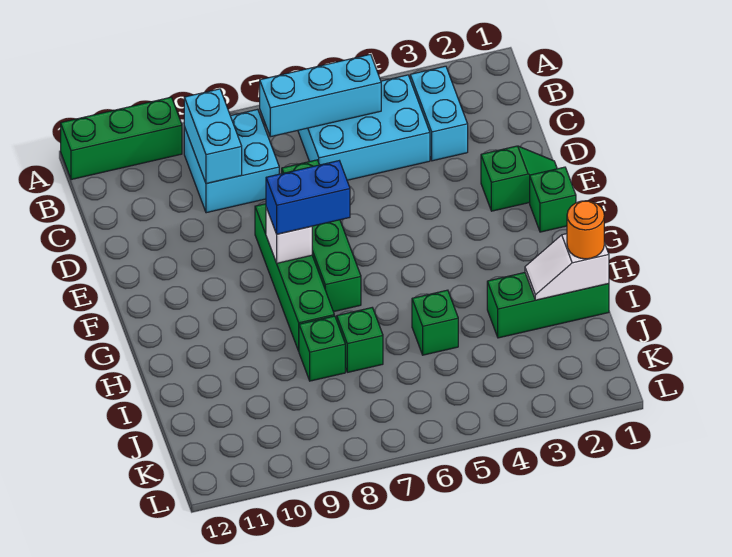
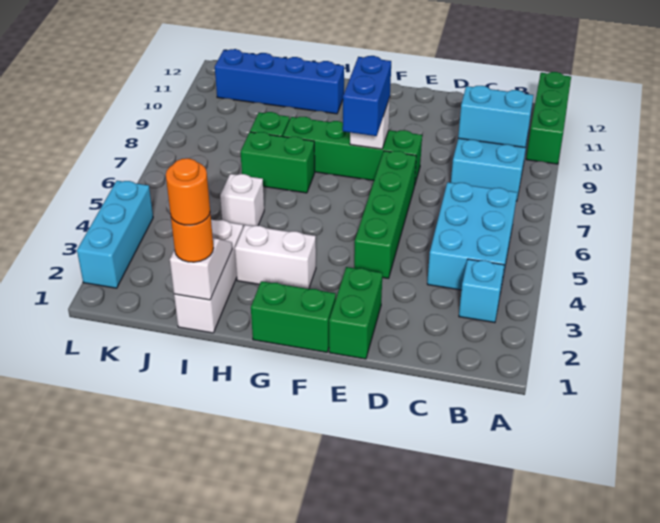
cyan 1x2 brick [410,66,468,161] -> cyan 1x1 brick [459,259,504,323]
cyan 1x3 brick [260,54,381,137] -> cyan 1x3 brick moved to [77,181,153,288]
green 1x4 brick [282,160,361,312] -> green 1x4 brick turned to [354,151,416,278]
green 1x2 slope [481,146,557,211] -> green 1x2 brick [329,267,382,359]
green 1x1 brick [530,167,576,232] -> green 1x2 brick [251,281,336,352]
none -> white 1x2 brick [235,225,316,289]
none -> blue 1x4 brick [215,49,344,114]
green 1x3 brick [487,273,609,338] -> white 1x3 brick [174,220,243,333]
none -> orange 1x1 round brick [166,158,210,225]
green 1x1 brick [412,290,458,355] -> white 1x1 brick [220,174,264,227]
green 1x1 brick [337,308,383,372] -> green 1x2 brick [240,132,315,193]

